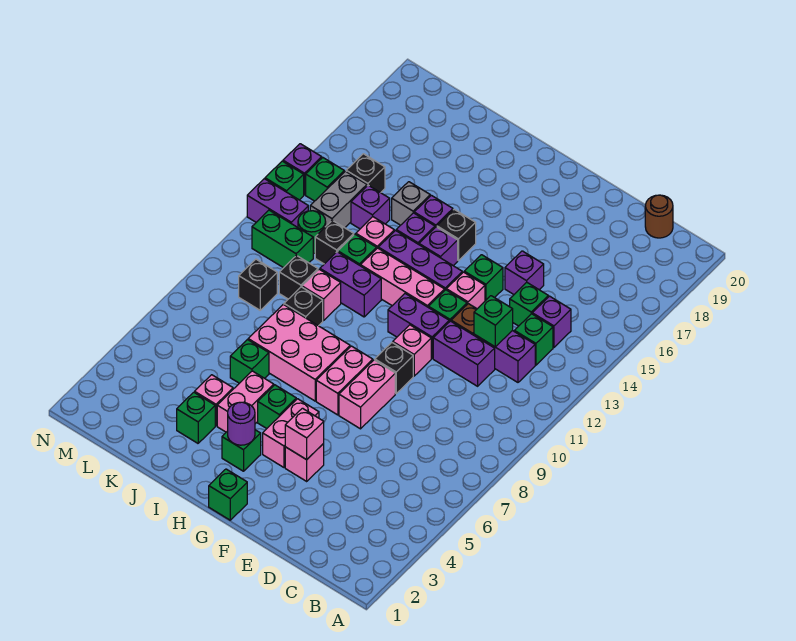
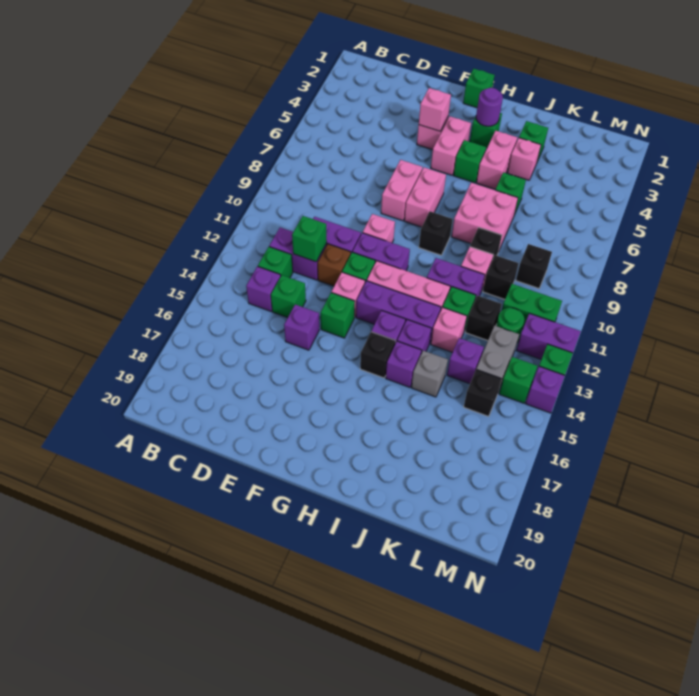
brown 1x1 round brick [645,195,673,238] -> none
black 1x1 brick [375,343,413,393] -> black 1x1 brick moved to [419,211,453,255]
pink 2x3 brick [248,304,350,401] -> pink 2x2 brick [452,183,518,250]

